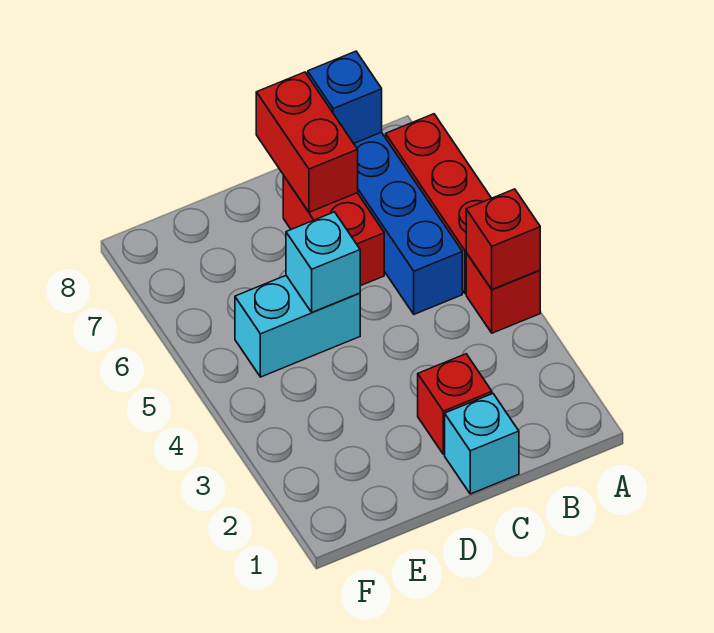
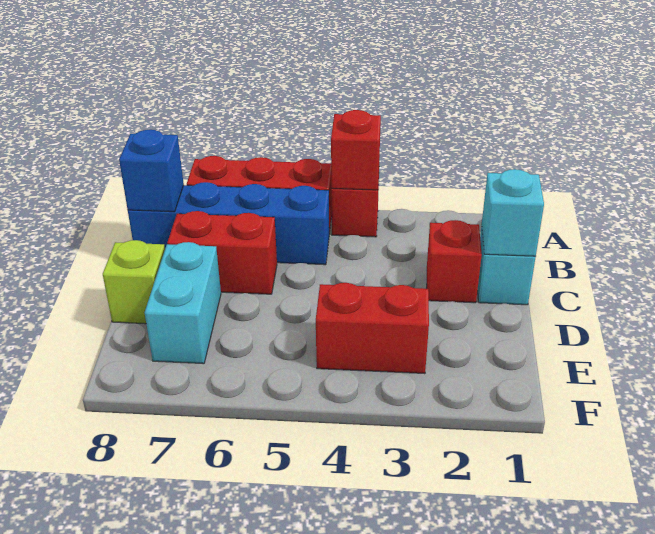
red 1x2 brick [256,72,358,212] -> red 1x2 brick moved to [316,283,429,374]
cyan 1x2 brick [235,276,360,377] -> cyan 1x2 brick moved to [145,242,221,364]
cyan 1x1 brick [286,212,360,312] -> cyan 1x1 brick moved to [482,169,544,256]
none -> lime 1x1 brick [103,240,165,324]

